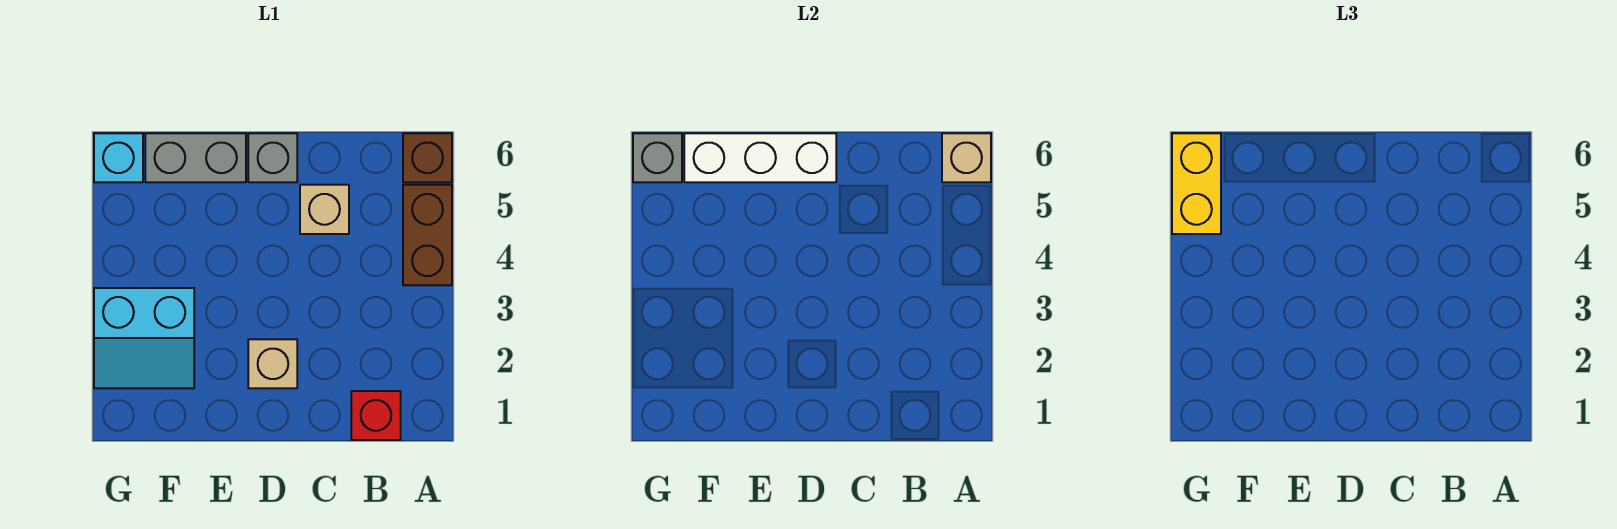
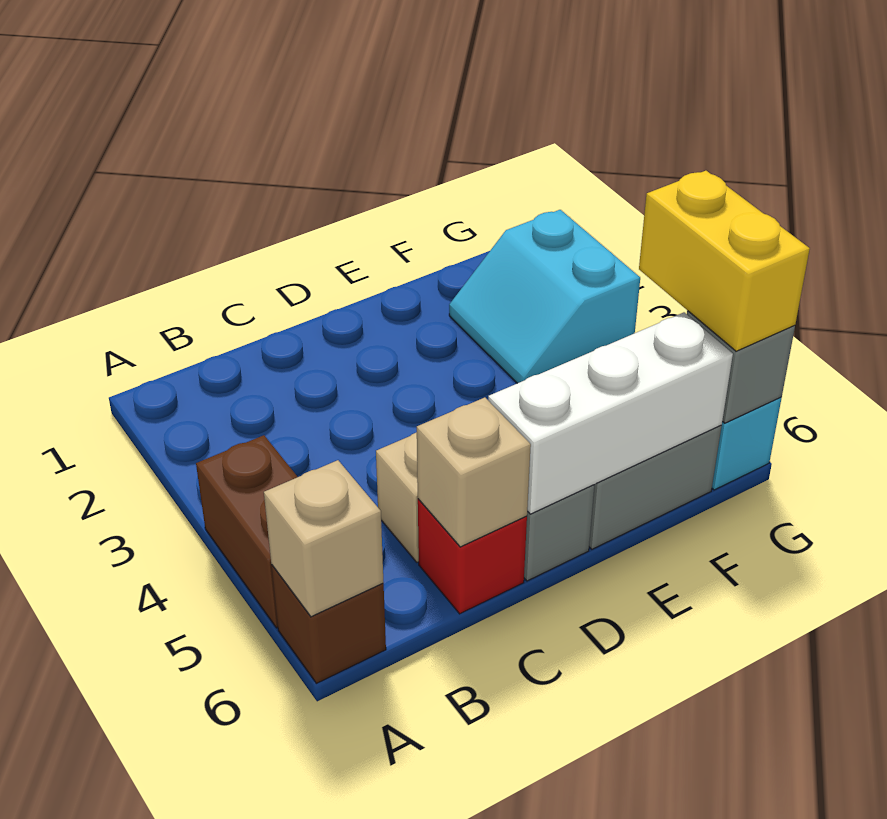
red 1x1 brick [351,391,401,440] -> red 1x1 brick moved to [418,499,527,614]
tan 1x1 brick [248,339,297,388] -> tan 1x1 brick moved to [417,397,531,547]
cyan 2x2 slope [94,288,194,388] -> cyan 2x2 slope turned to [449,210,640,383]

